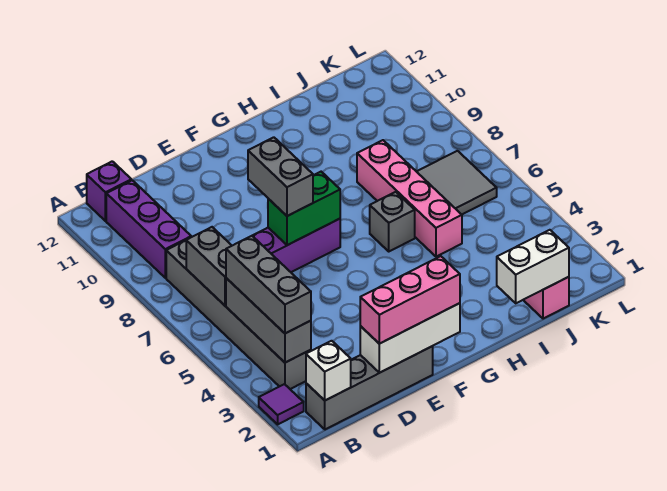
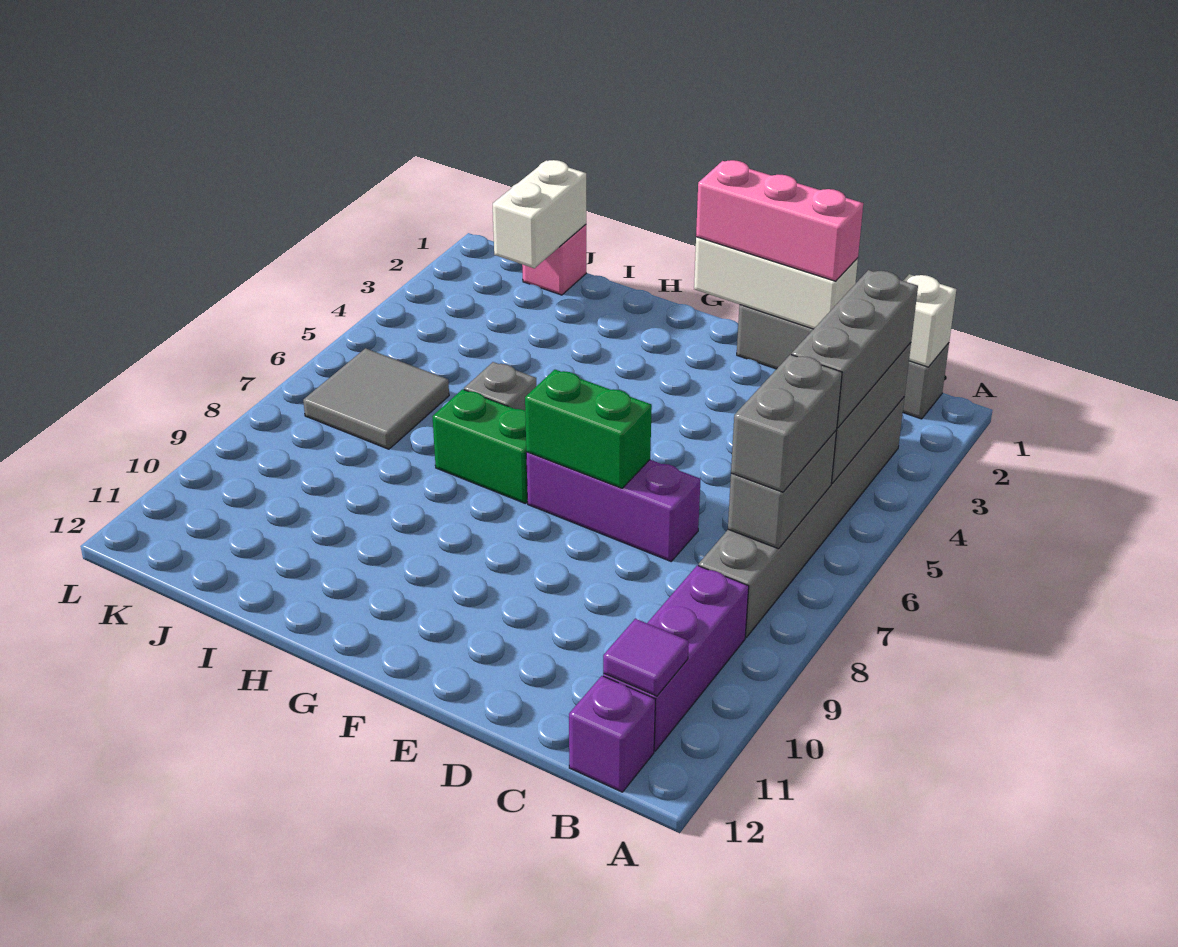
purple 1x1 tile [259,384,304,424] -> purple 1x1 tile moved to [603,619,689,696]
grey 1x2 brick [248,137,313,216] -> grey 1x2 brick moved to [731,354,842,492]
none -> green 1x2 brick [432,389,528,503]
white 1x2 brick [497,230,569,303] -> white 1x2 brick turned to [493,160,586,268]
pink 1x4 brick [357,140,462,257] -> none

